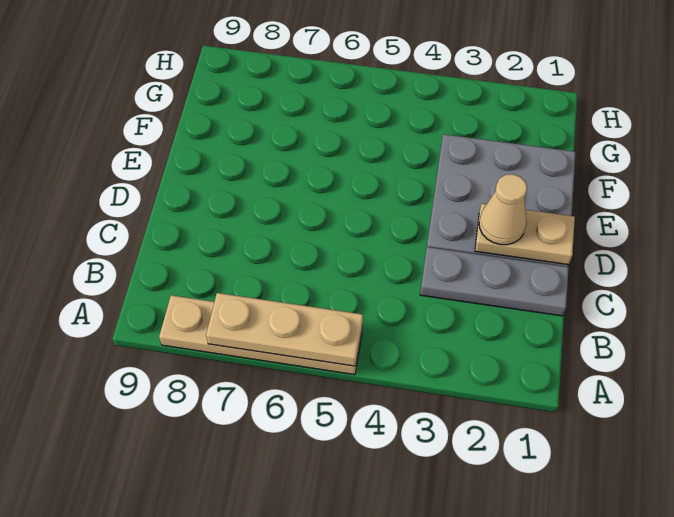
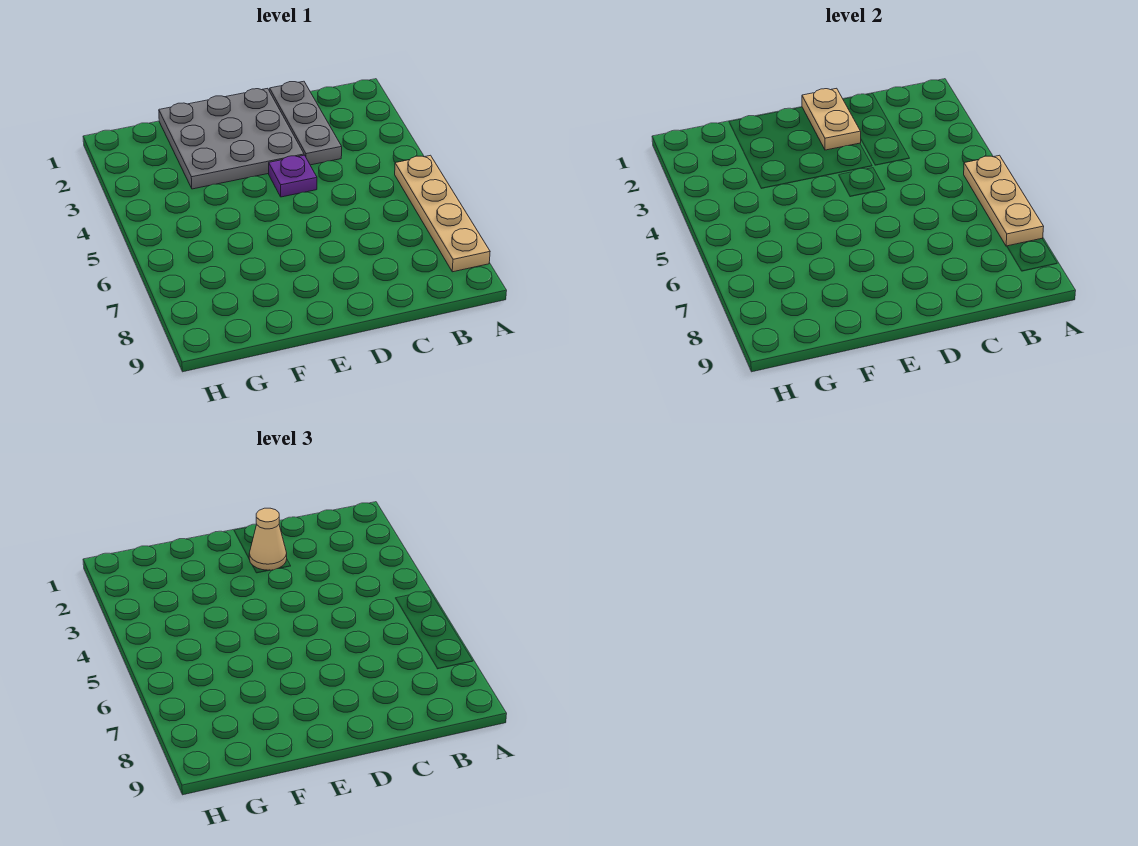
none -> purple 1x1 plate [269,155,317,197]

